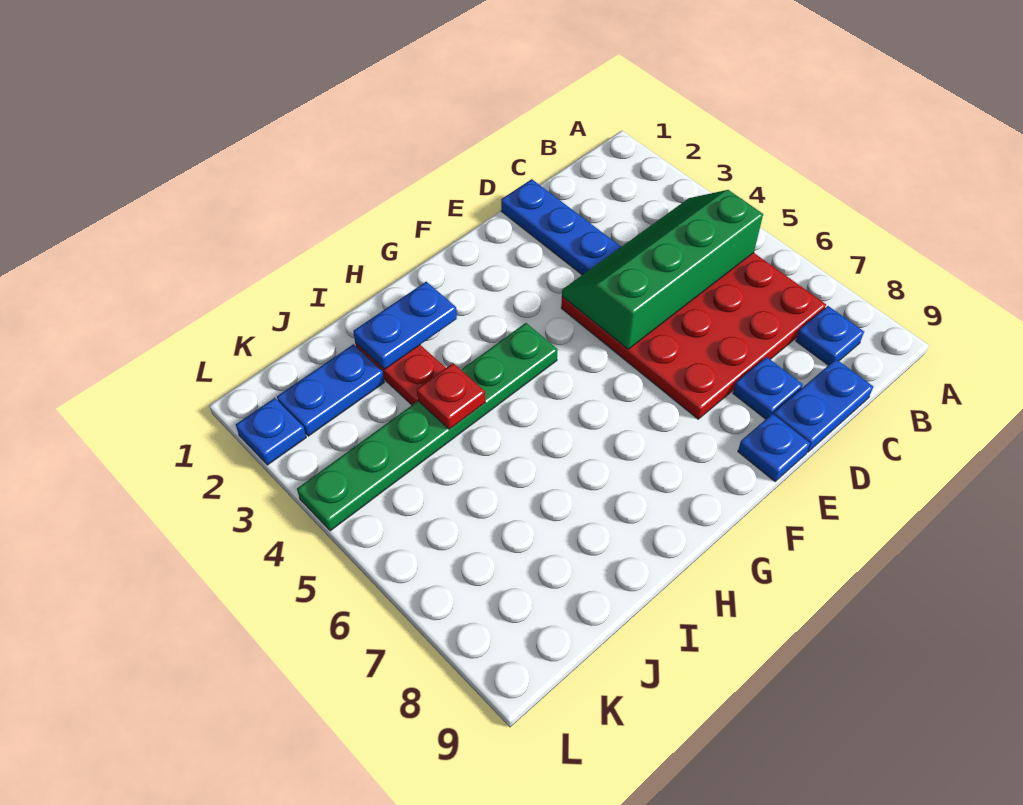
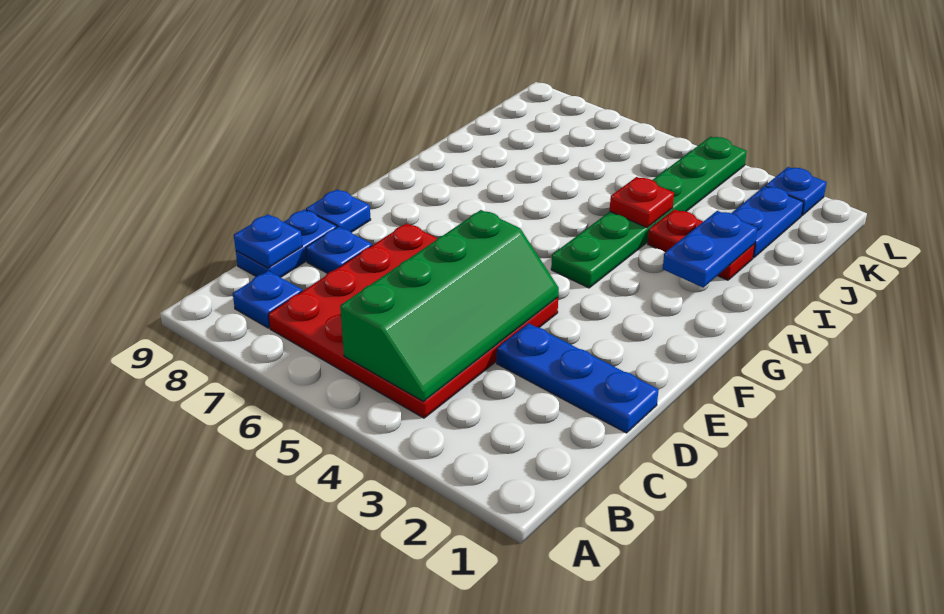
none -> blue 1x1 plate [234,214,302,268]

